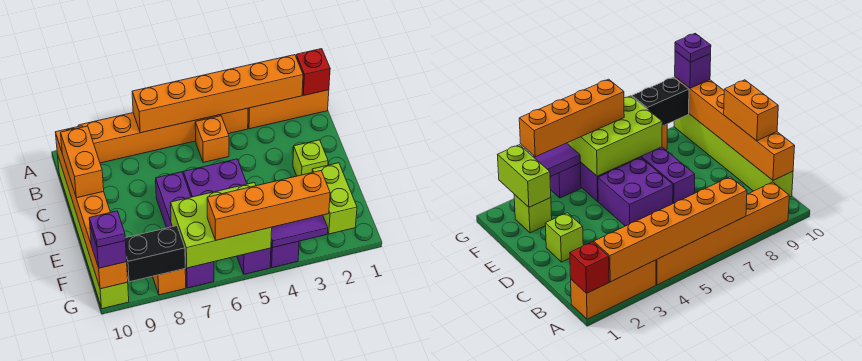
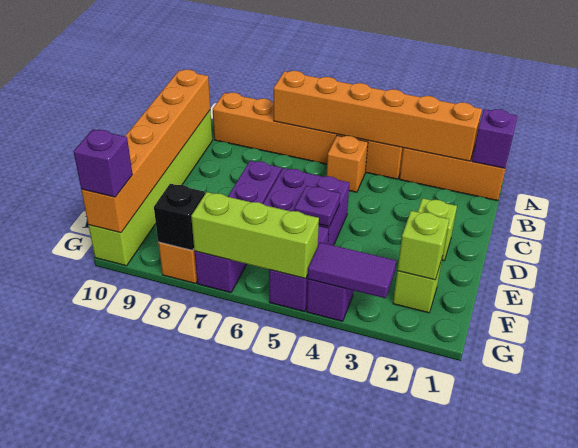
red 1x1 brick [296,49,330,95] -> purple 1x1 brick [472,109,518,168]
orange 1x2 brick [61,126,104,198] -> none
lime 1x2 brick [312,163,357,234] -> lime 1x1 brick [397,211,449,280]
lime 2x3 brick [171,183,272,268] -> lime 1x3 brick [191,192,319,279]
orange 1x4 brick [207,171,330,240] -> none
black 1x2 brick [125,226,185,282] -> black 1x1 brick [154,184,205,250]
purple 1x1 plate [89,211,125,247] -> purple 1x1 plate moved to [295,186,340,227]

